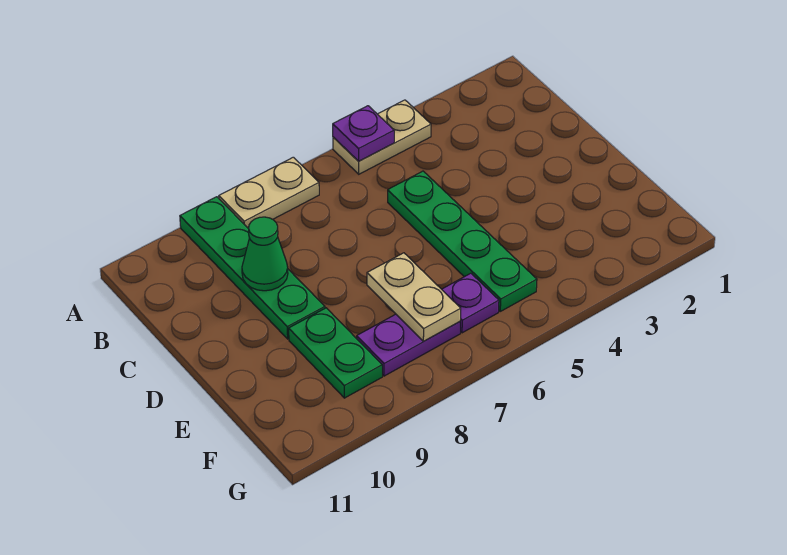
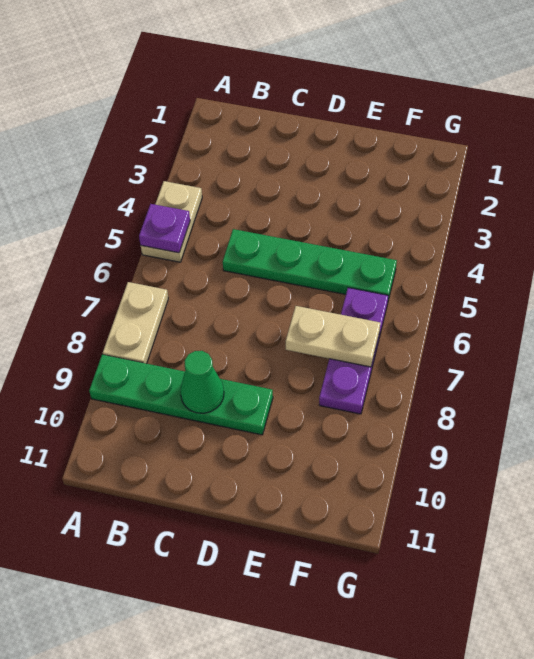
green 1x2 plate [289,308,382,398] -> none

